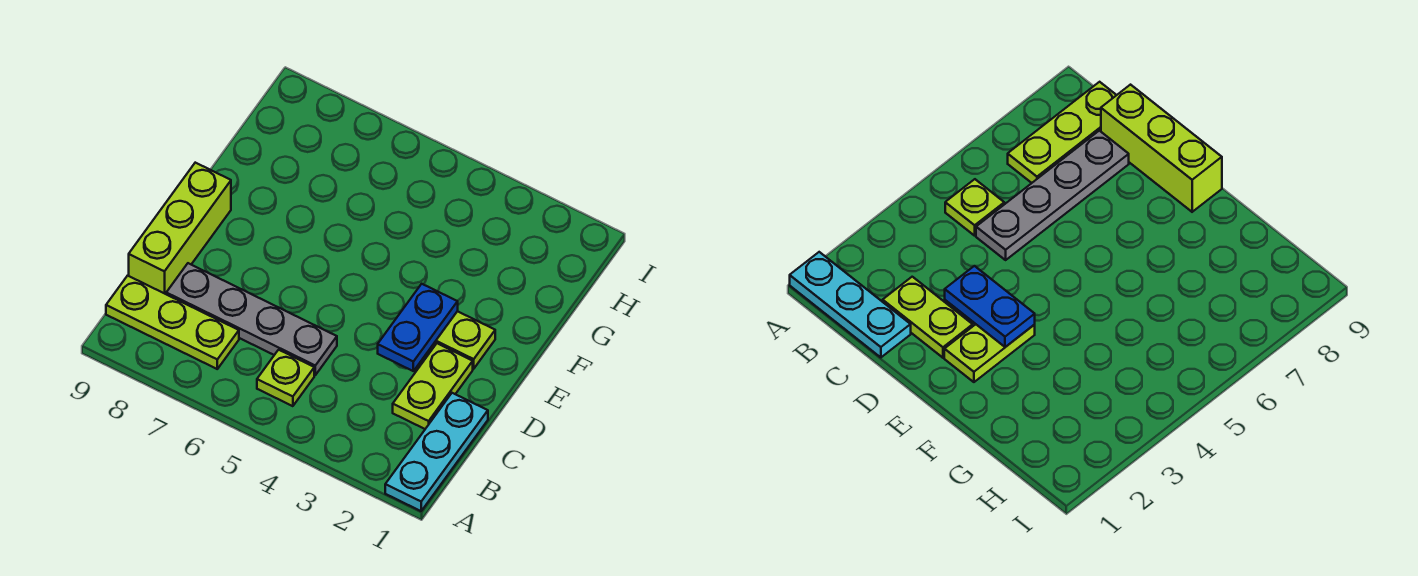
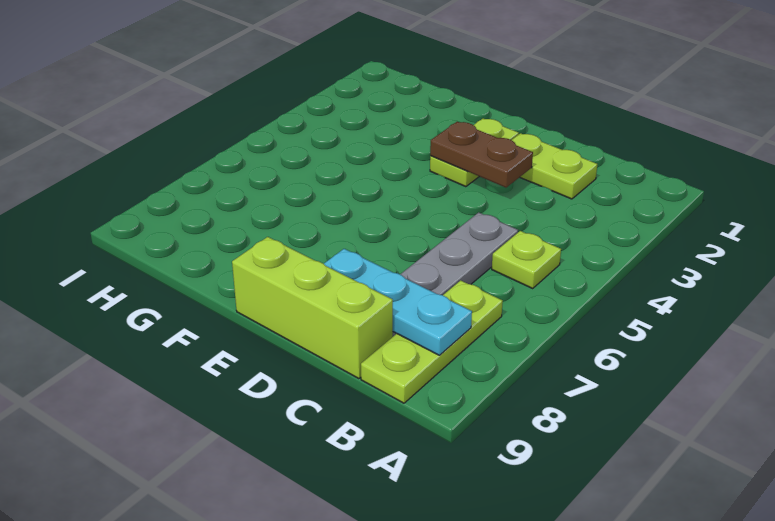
cyan 1x3 plate [385,393,488,511] -> cyan 1x3 plate moved to [324,249,472,355]
blue 1x2 plate [378,284,458,371] -> brown 1x2 plate [430,122,533,188]

